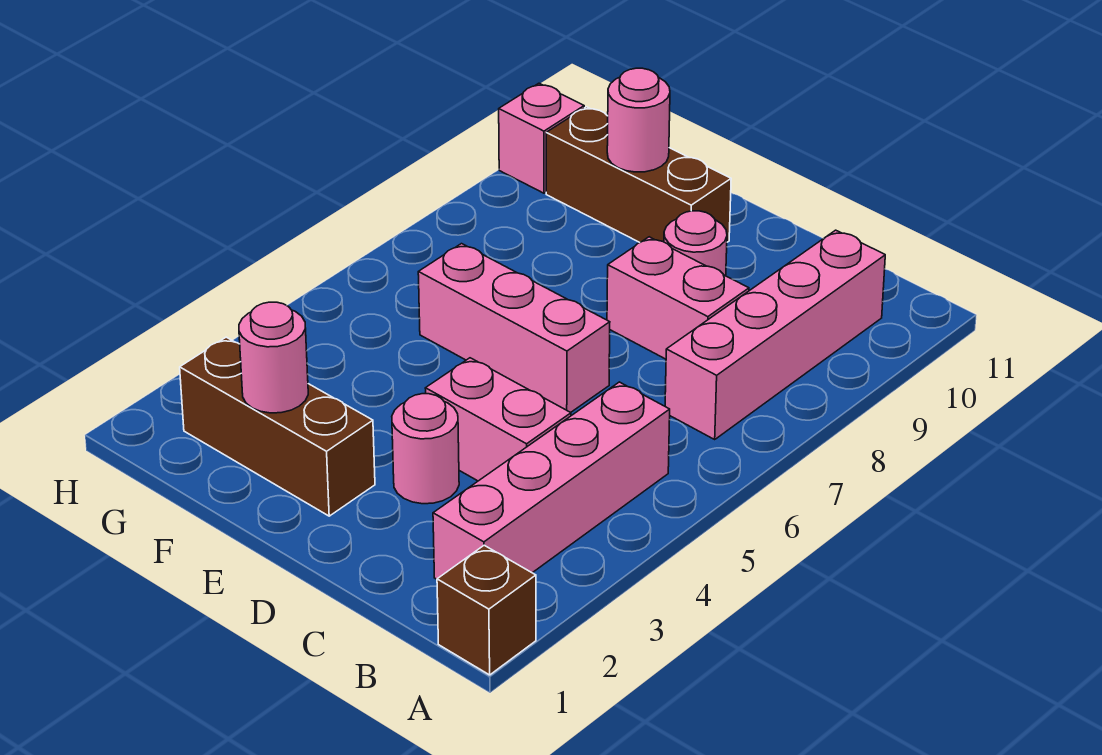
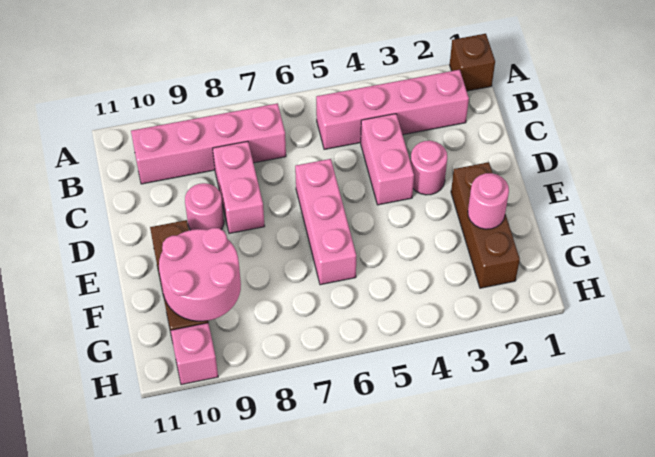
pink 1x1 round brick [607,68,670,172] -> pink 2x2 round brick [159,228,241,321]

